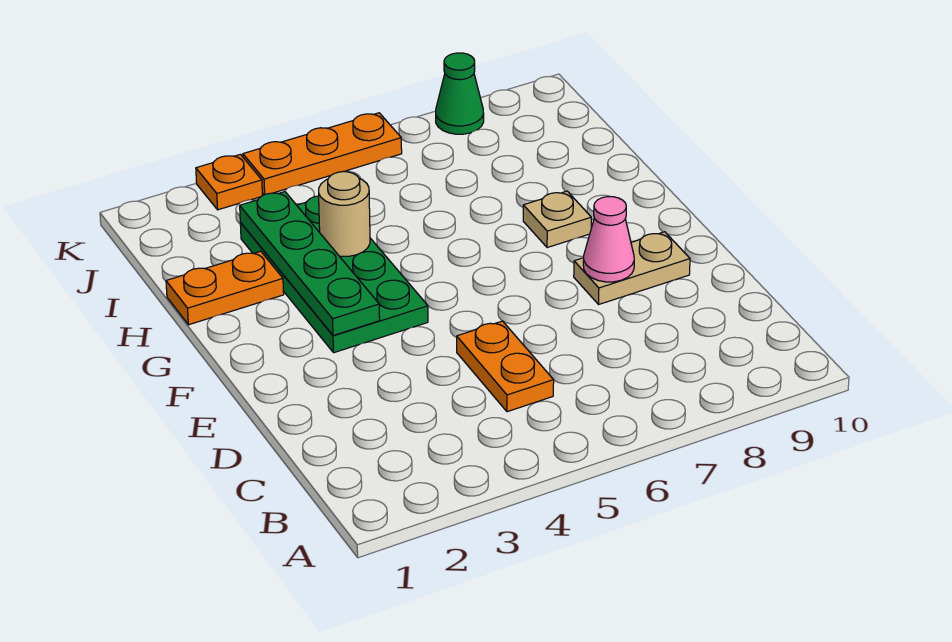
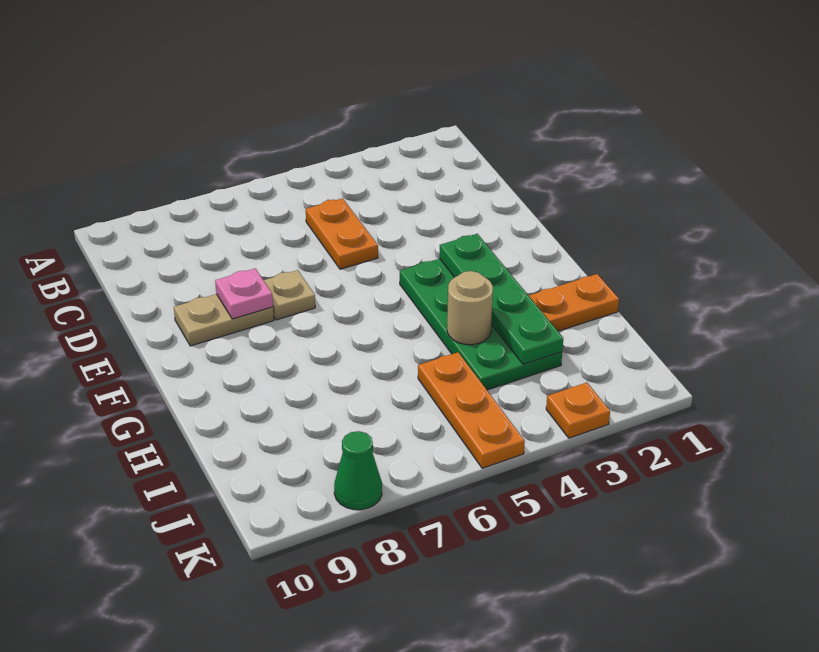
pink 1x1 cone [583,197,634,282] -> pink 1x1 plate [215,268,273,319]
tan 1x1 plate [523,191,591,248] -> tan 1x1 plate moved to [264,270,315,320]
orange 1x3 plate [243,113,402,195] -> orange 1x3 plate turned to [418,352,525,468]

